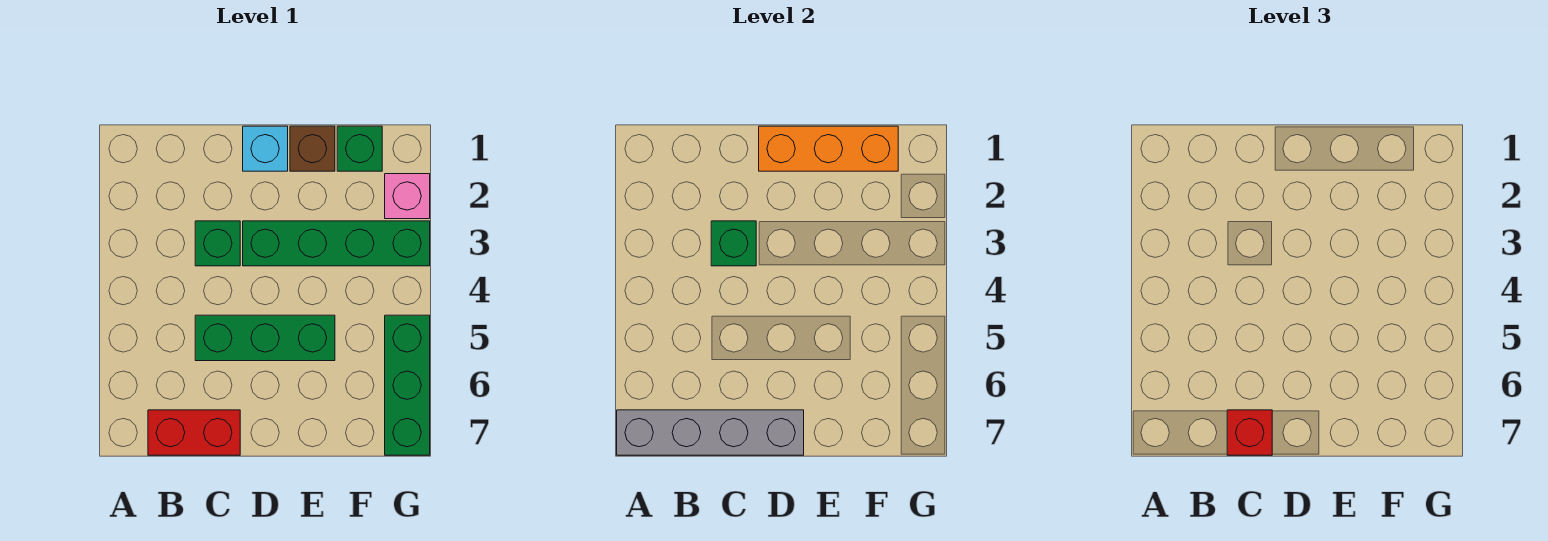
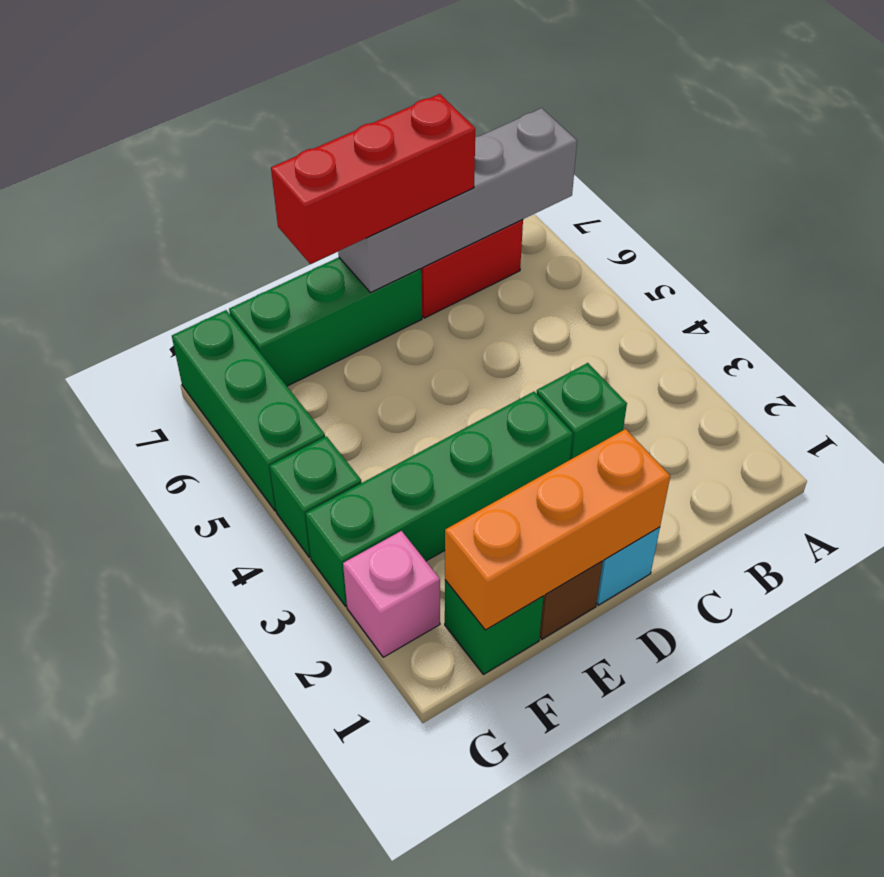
green 1x1 brick [711,221,756,266] -> green 1x1 brick moved to [270,436,361,557]
green 1x3 brick [195,315,335,361] -> green 1x3 brick moved to [229,257,422,386]
red 1x1 brick [1227,410,1272,455] -> red 1x3 brick [271,94,475,264]

